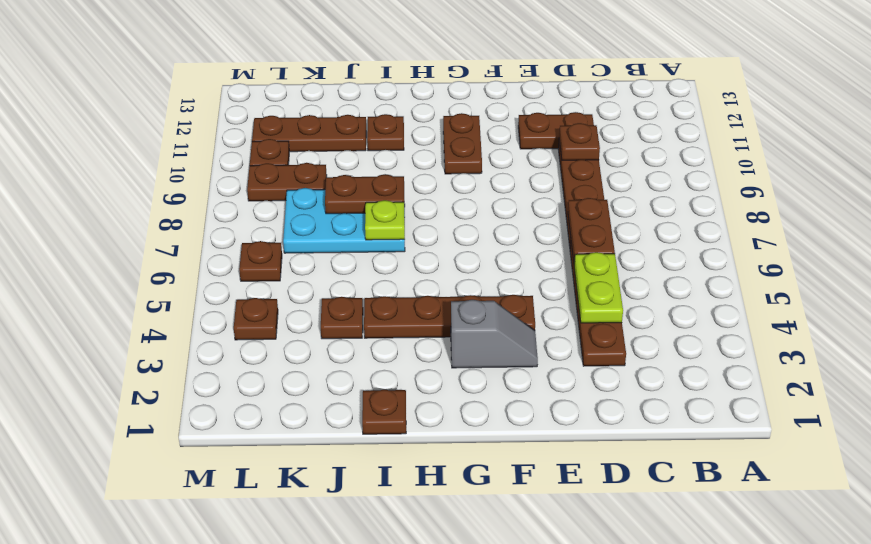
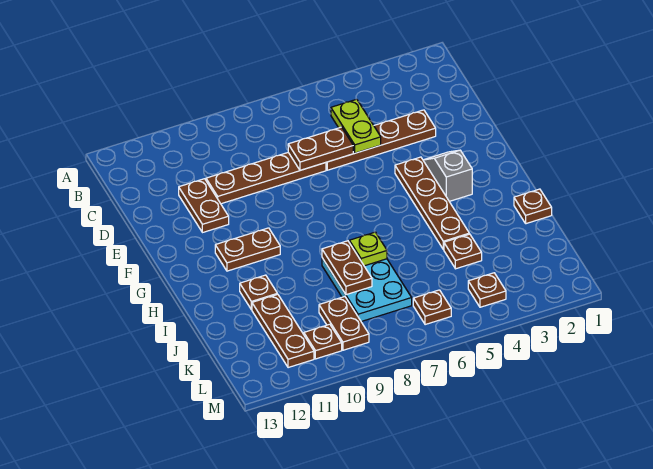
lime 1x2 plate [574,252,623,323] -> lime 1x2 plate turned to [331,99,381,153]
brown 1x1 plate [559,123,600,160] -> none

